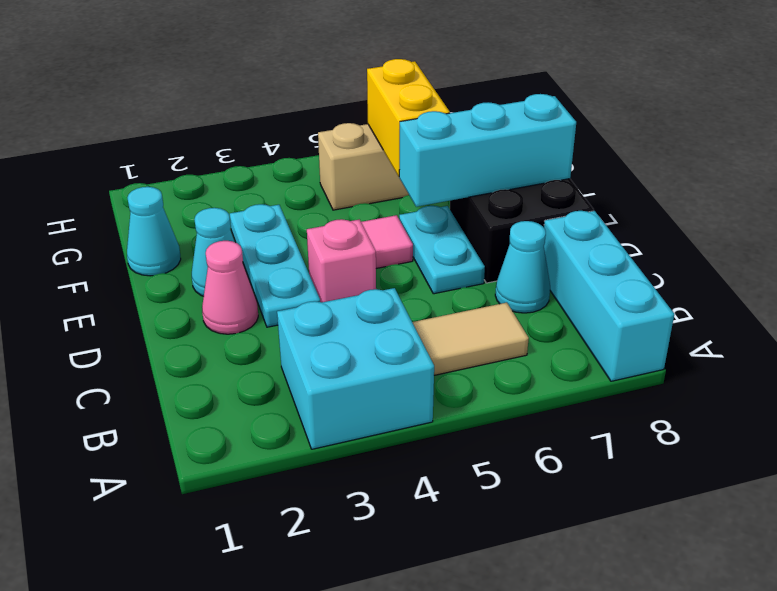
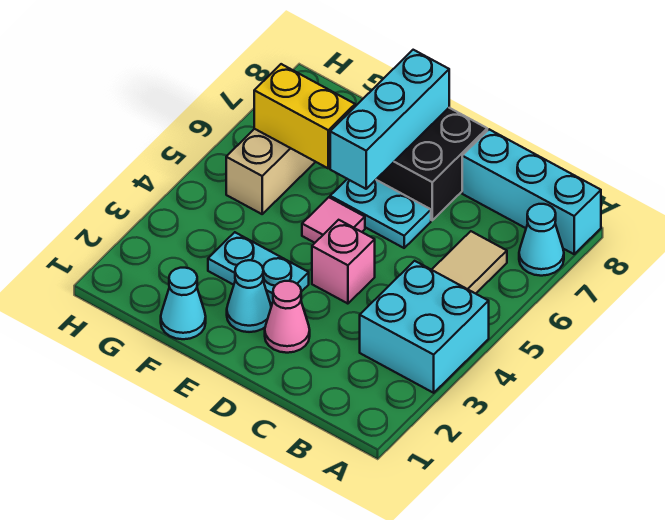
cyan 1x1 cone [495,221,550,313] -> cyan 1x1 cone moved to [519,204,564,276]
cyan 1x3 plate [230,204,320,327] -> cyan 1x2 plate [208,232,309,305]

